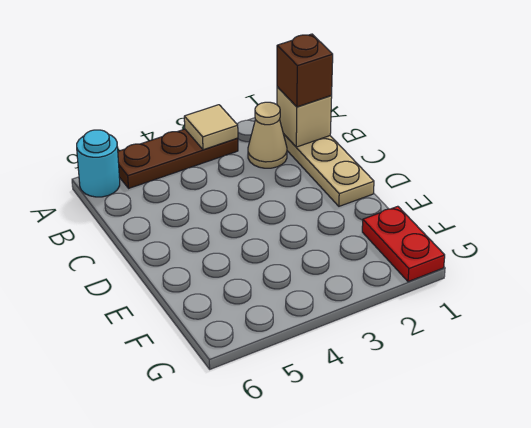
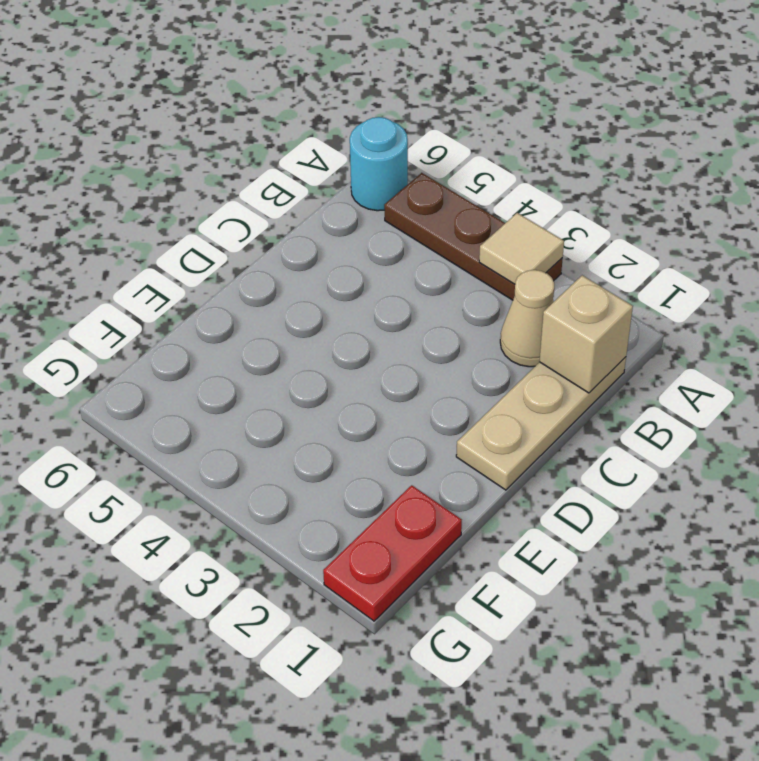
brown 1x1 brick [277,34,333,107] -> none

